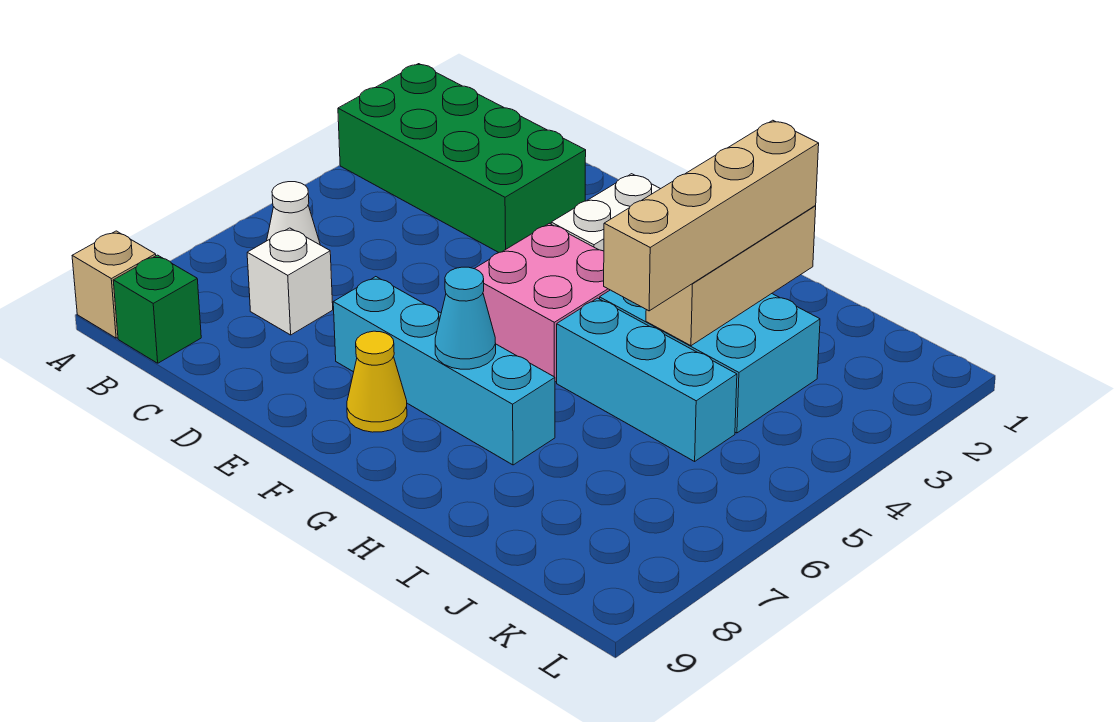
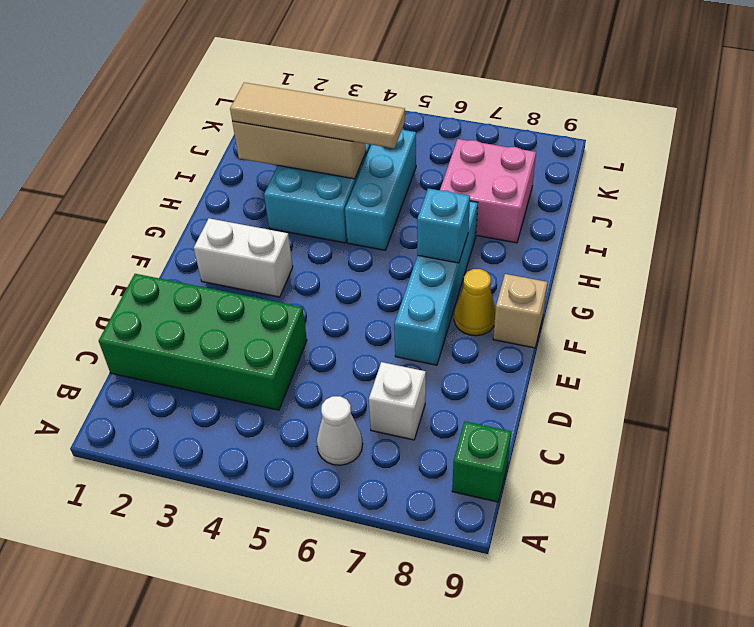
green 2x4 brick [338,64,586,252] -> green 2x4 brick turned to [99,274,307,410]
tan 1x1 brick [72,231,156,338] -> tan 1x1 brick moved to [493,274,547,348]
pink 2x2 brick [475,223,610,382] -> pink 2x2 brick moved to [440,139,536,243]
cyan 1x1 cone [435,267,496,369] -> cyan 1x1 brick [417,188,470,263]
tan 1x4 brick [604,120,819,311] -> tan 1x4 tile [230,83,405,148]

